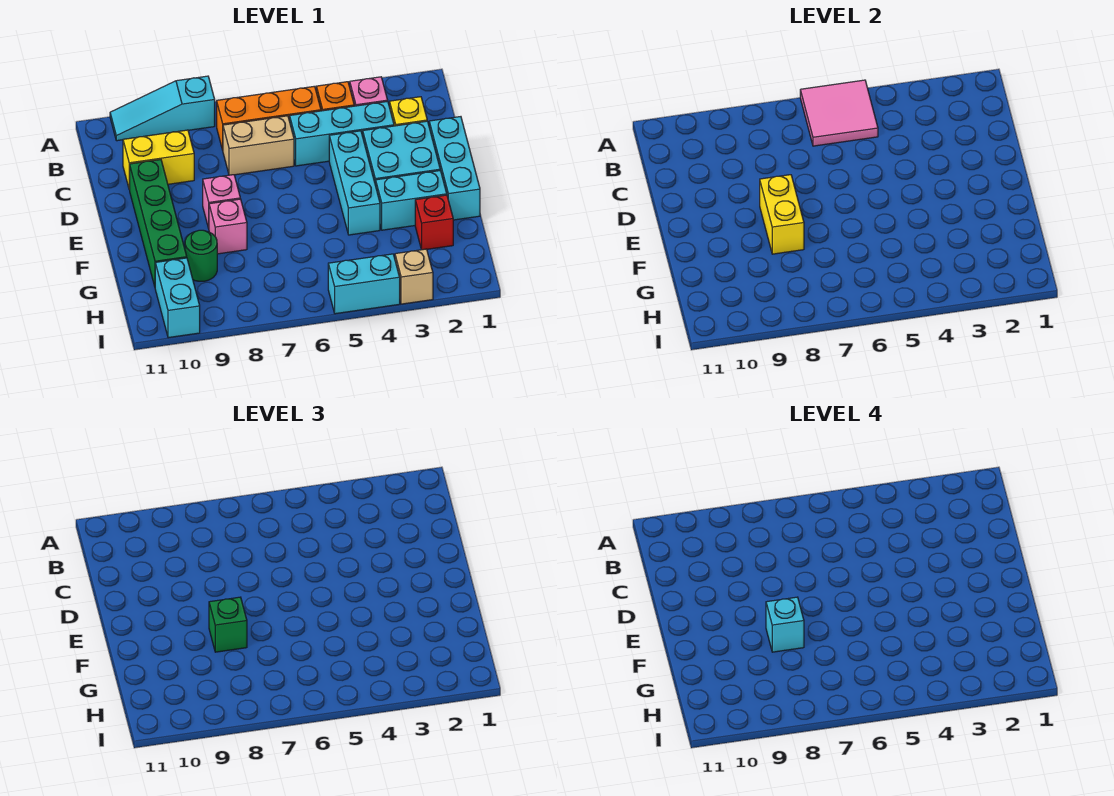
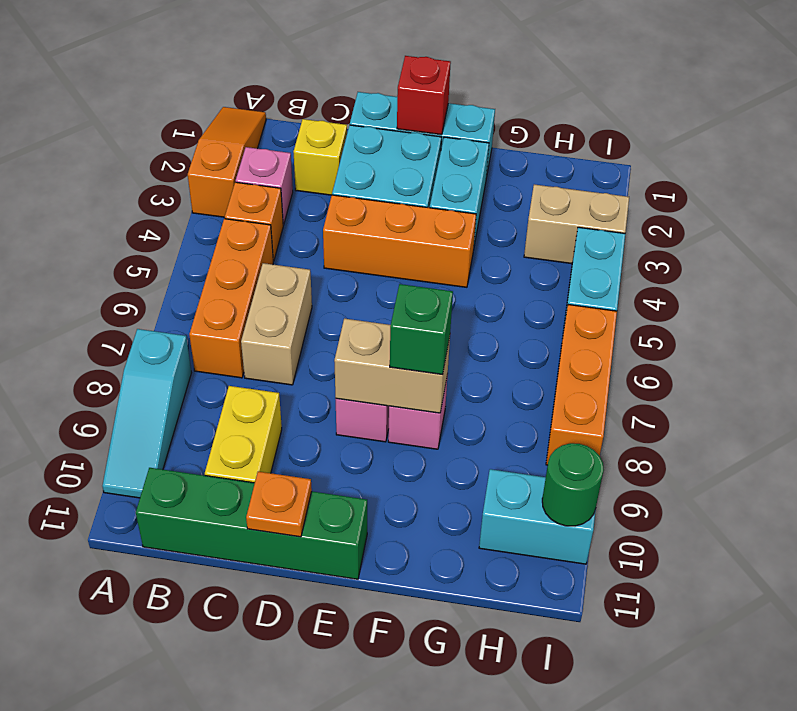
none -> orange 1x3 slope [188,107,266,217]
pink 2x2 tile [800,80,878,146] -> none
cyan 1x3 brick [290,101,394,166] -> none
cyan 1x3 brick [329,131,380,235] -> orange 1x3 brick [323,195,476,287]
green 1x4 brick [130,160,187,286] -> green 1x4 brick moved to [136,468,367,579]
none -> orange 1x1 plate [246,471,312,537]
yellow 1x2 brick [760,175,804,254] -> tan 1x2 brick [334,319,450,413]
cyan 1x1 brick [766,597,804,652] -> none
red 1x1 brick [415,195,453,250] -> red 1x1 brick moved to [397,56,451,135]
green 1x1 round brick [185,230,217,281] -> green 1x1 round brick moved to [542,443,604,526]
tan 1x1 brick [395,249,433,304] -> tan 1x2 brick [524,184,629,264]
none -> orange 1x3 brick [546,305,617,465]

